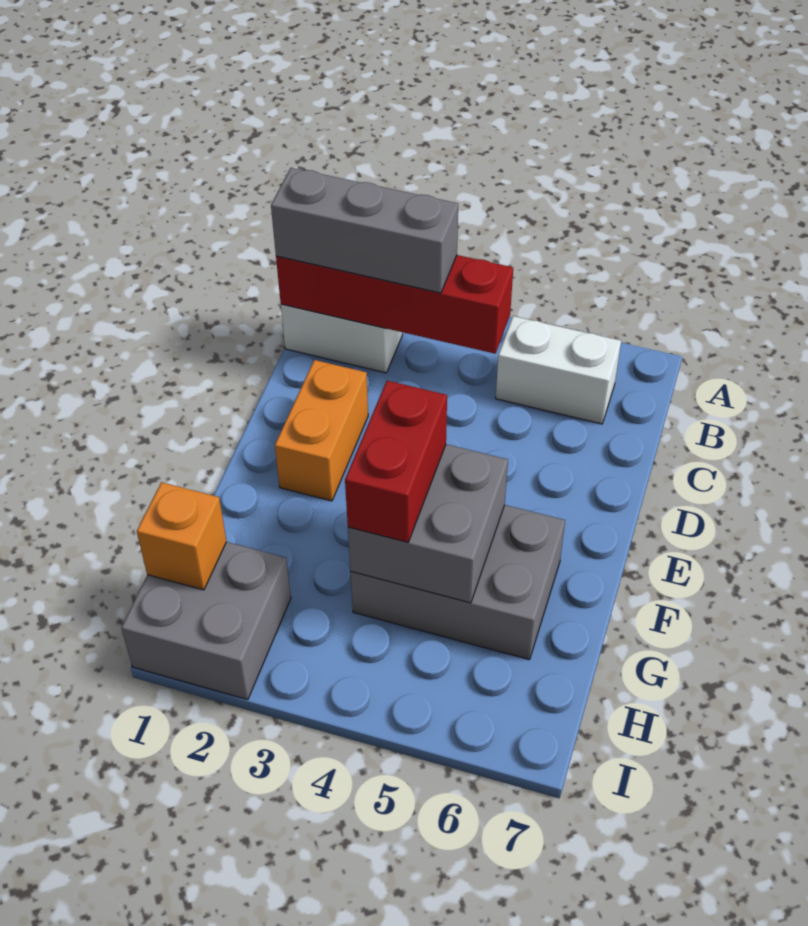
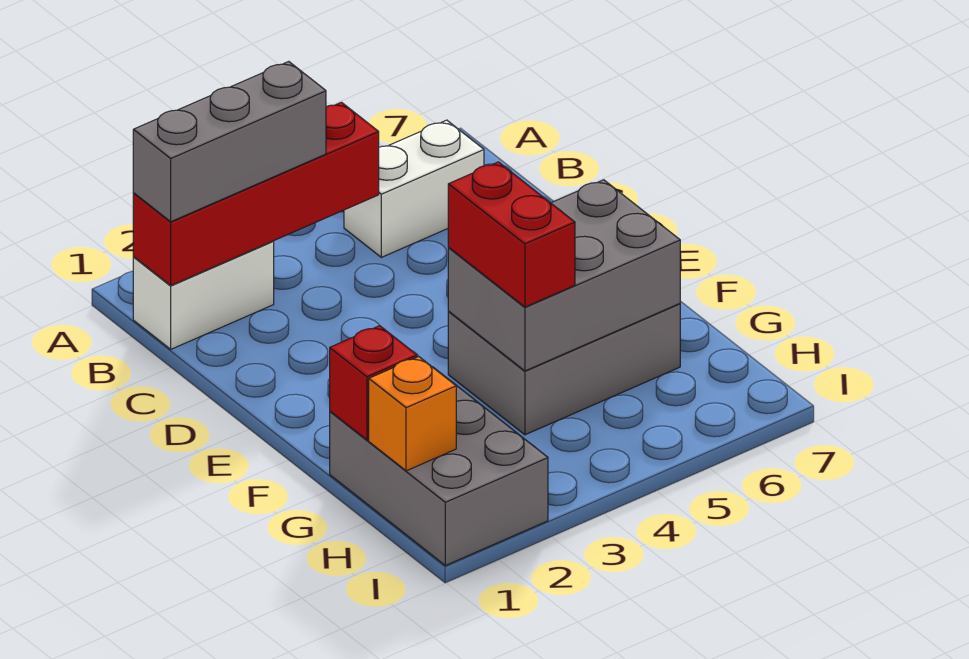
orange 1x2 brick [275,360,368,501] -> none
grey 2x2 brick [348,444,508,603] -> grey 2x3 brick [448,180,680,371]
none -> red 1x1 brick [330,326,417,440]
grey 2x2 brick [121,542,291,700] -> grey 2x3 brick [330,367,548,566]

